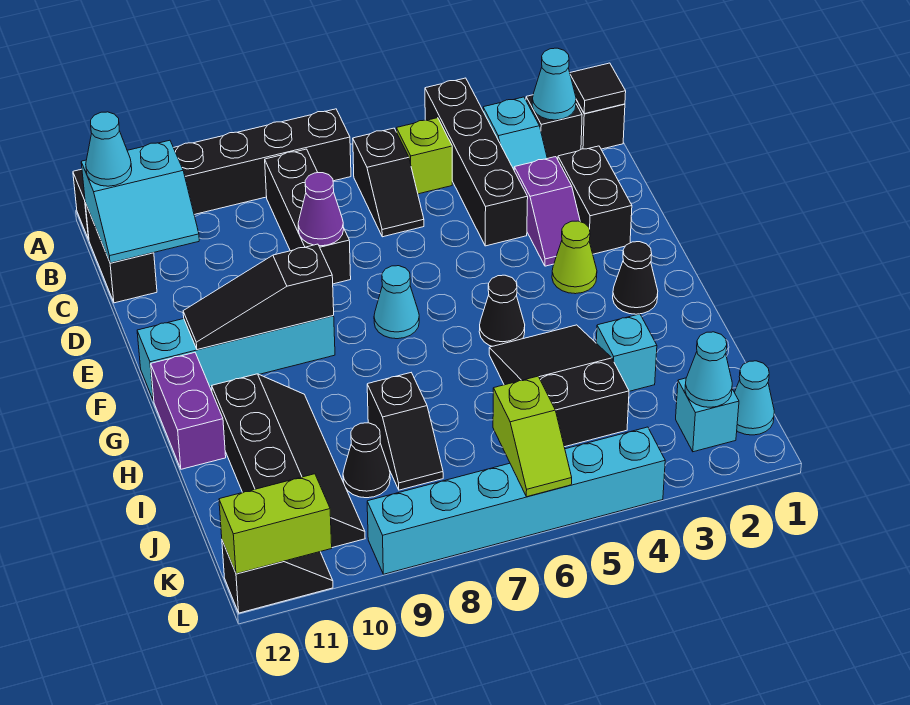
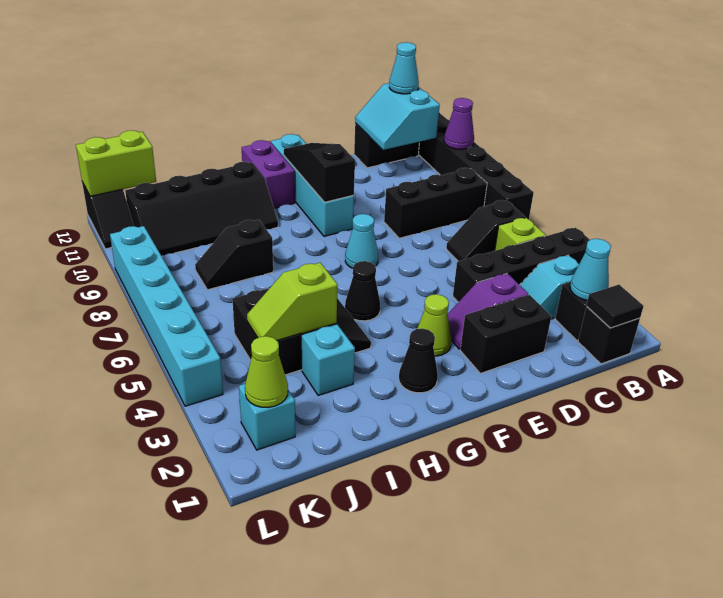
purple 1x1 cone [298,173,344,246] -> purple 1x1 cone moved to [444,98,474,149]
purple 1x2 brick [151,353,226,469] -> purple 1x2 brick turned to [242,140,295,208]
black 1x1 cone [343,423,390,498] -> none
cyan 1x1 cone [734,361,774,435] -> none
cyan 1x1 cone [685,332,732,407] -> lime 1x1 cone [245,336,288,408]
lime 1x2 slope [493,376,572,497] -> lime 1x2 slope moved to [247,263,338,340]
lime 1x2 brick [219,474,332,574] -> lime 1x2 brick turned to [76,131,156,196]

